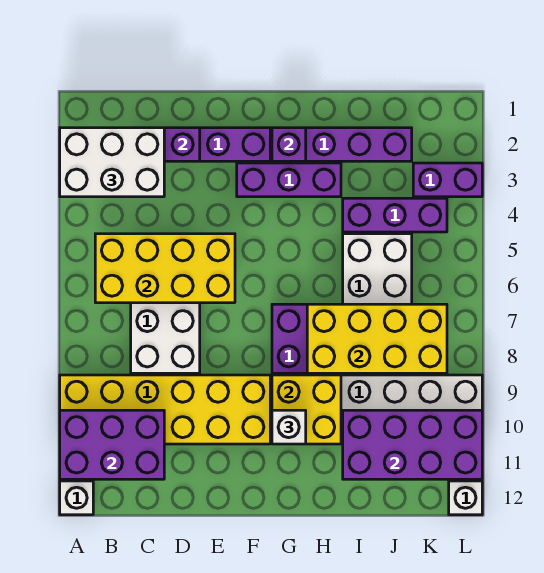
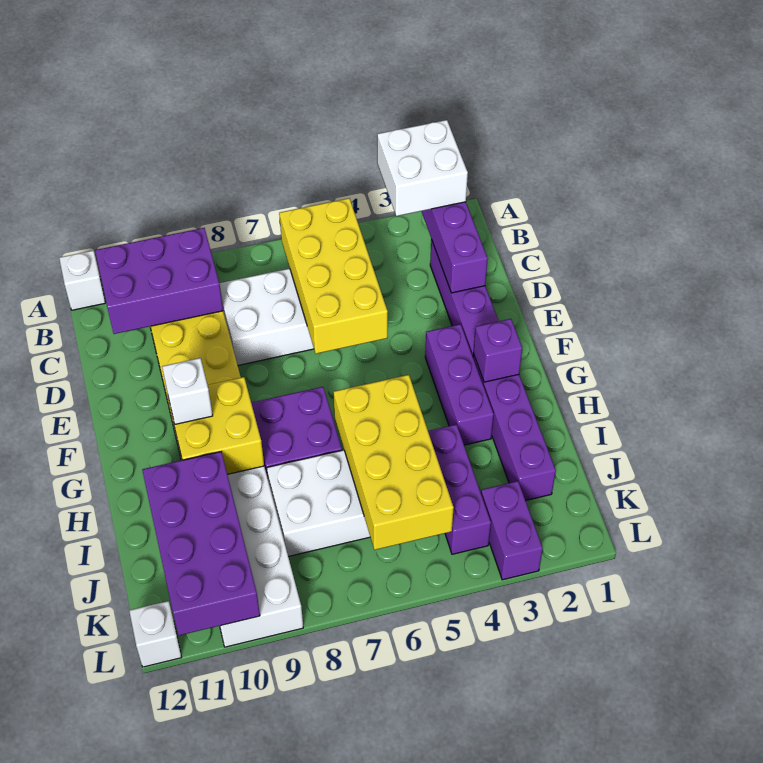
white 2x3 brick [60,128,164,197] -> white 2x2 brick [377,120,468,216]
purple 2x3 brick [60,410,164,479] -> purple 2x3 brick turned to [95,228,223,334]
yellow 2x4 brick [307,304,447,373] -> yellow 2x4 brick moved to [333,375,454,550]

